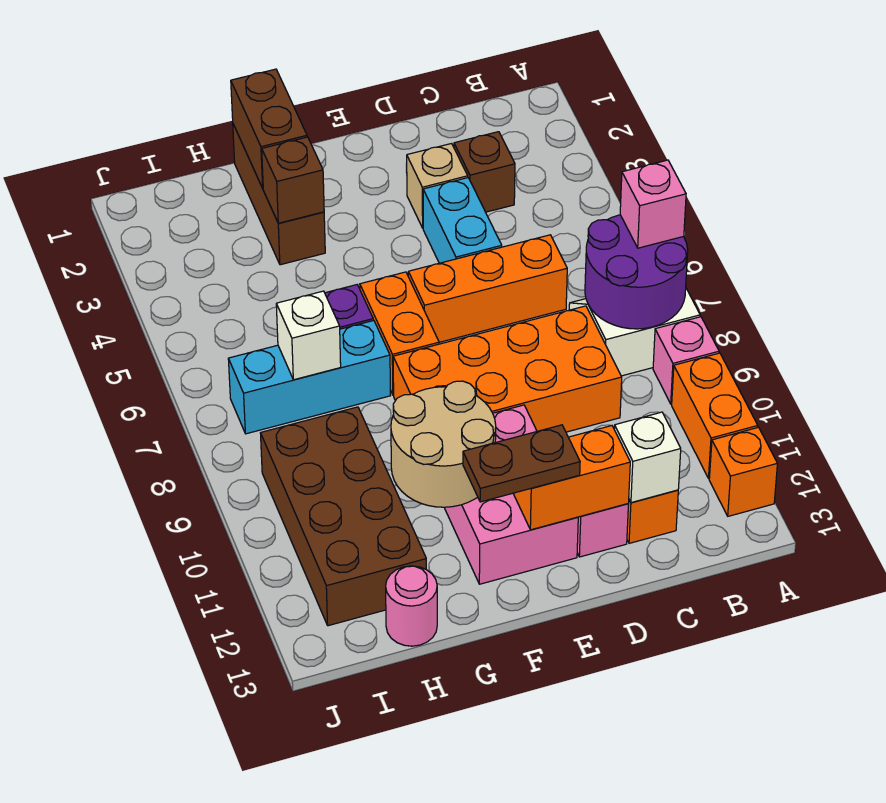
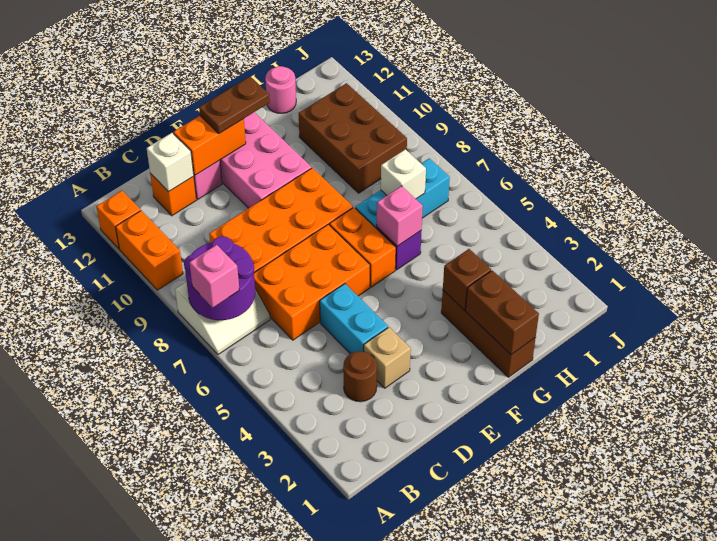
pink 1x1 brick [653,317,719,404] -> pink 1x1 brick moved to [377,186,423,246]
brown 1x1 brick [454,132,515,212] -> brown 1x1 round brick [343,351,377,402]
orange 1x3 brick [408,235,567,342] -> orange 2x3 brick [254,224,370,340]
tan 2x2 round brick [391,381,496,507] -> none
brown 2x4 brick [260,407,426,626] -> brown 2x3 brick [299,83,407,193]

